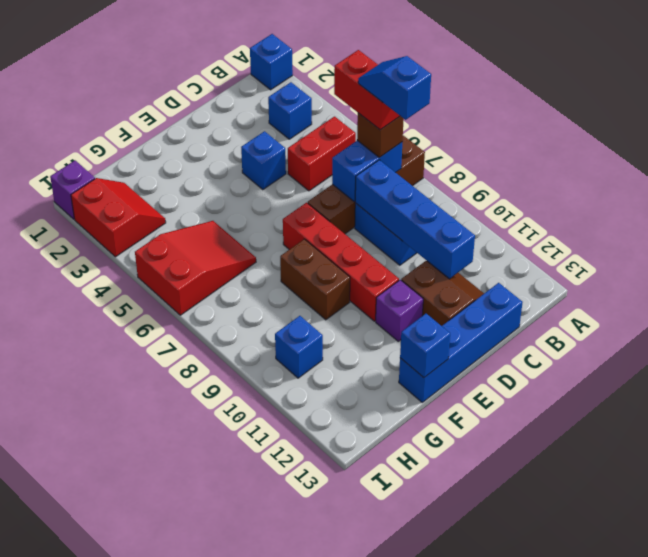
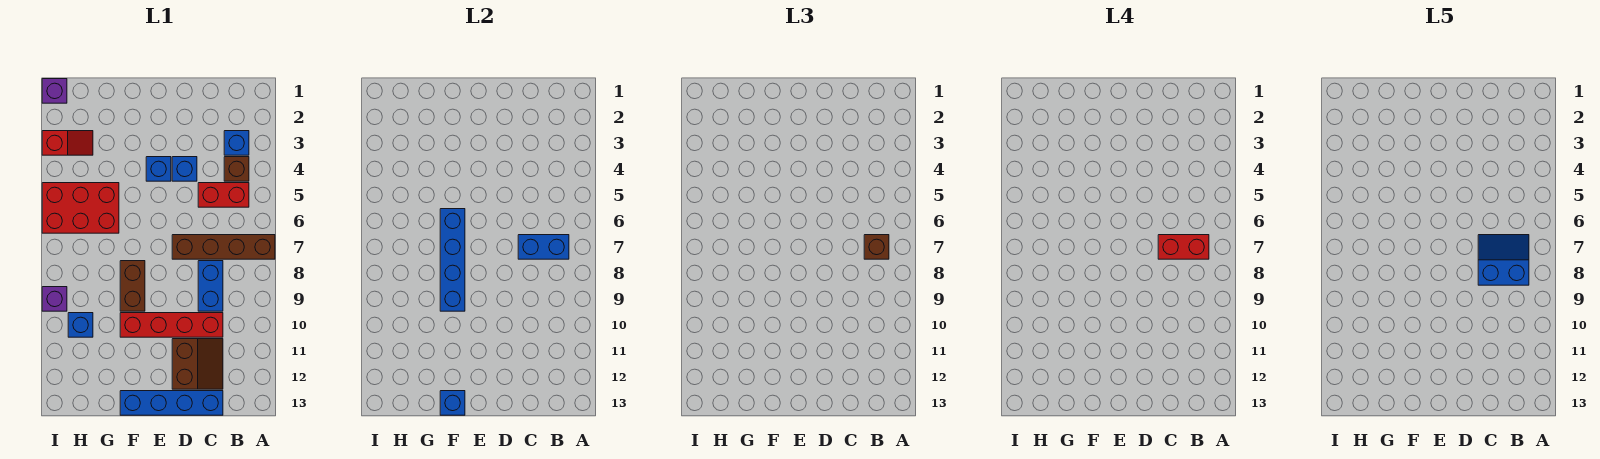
blue 1x1 brick [250,34,293,90] -> blue 1x1 brick moved to [146,157,171,181]
none -> brown 1x1 brick [224,157,249,181]
red 1x2 brick [334,50,400,130] -> red 1x2 brick turned to [1158,235,1209,259]
blue 1x2 slope [358,56,431,120] -> blue 2x2 slope [1478,235,1529,285]
blue 1x4 brick [355,160,475,279] -> blue 1x4 brick moved to [440,209,465,311]
red 1x4 brick [283,203,399,321] -> red 1x4 brick turned to [120,313,223,337]
purple 1x1 brick [376,280,423,341] -> purple 1x1 brick moved to [42,287,67,311]
red 2x3 slope [135,221,256,315] -> red 2x3 brick [42,183,119,233]
red 2x2 slope [71,178,166,257] -> red 1x2 slope [42,131,93,155]

